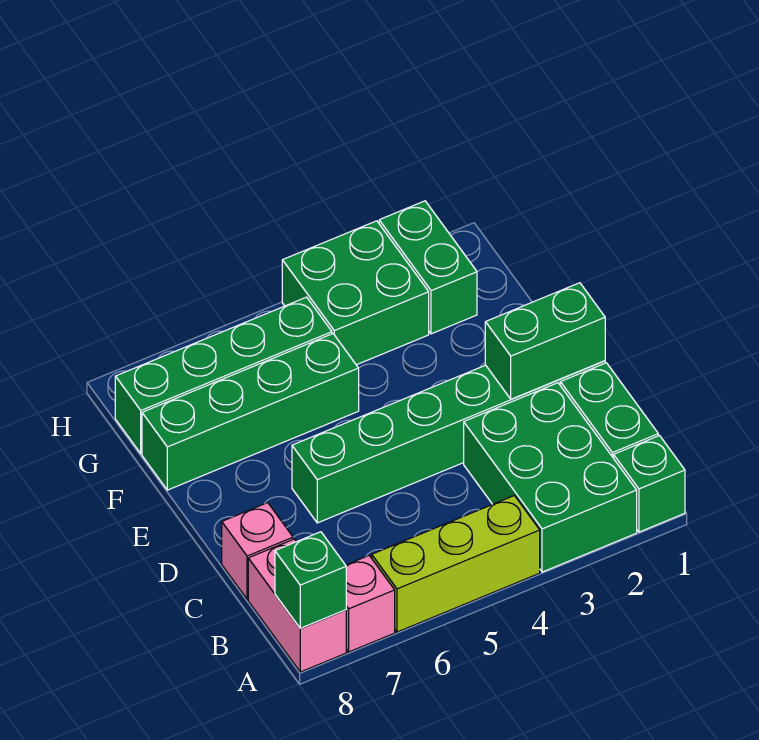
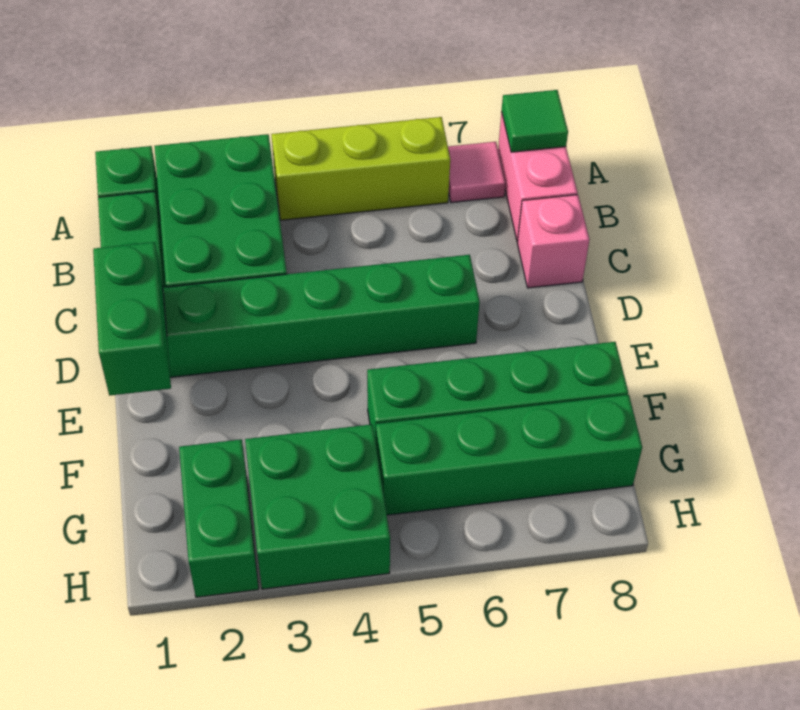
pink 1x1 brick [346,556,395,652] -> pink 1x1 tile [448,142,505,203]
green 1x1 brick [275,532,346,628] -> green 1x1 tile [502,90,568,152]
green 1x2 brick [485,283,605,399] -> green 1x2 brick turned to [93,242,171,396]

